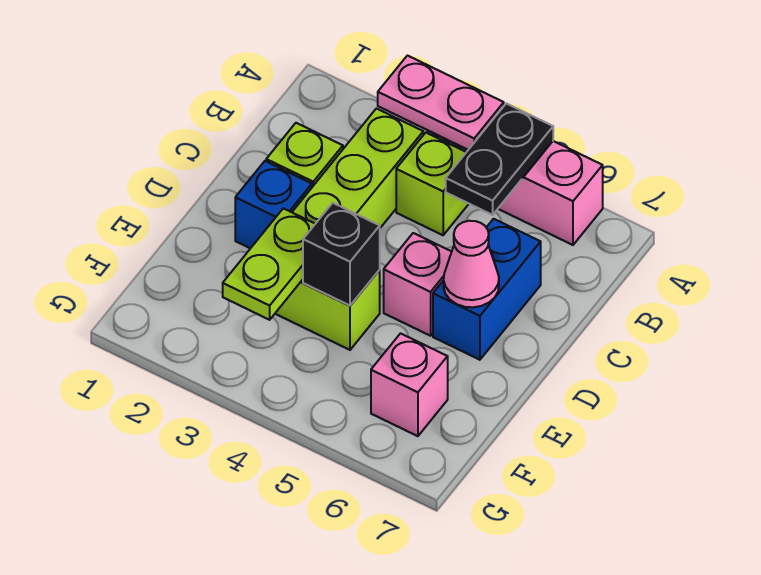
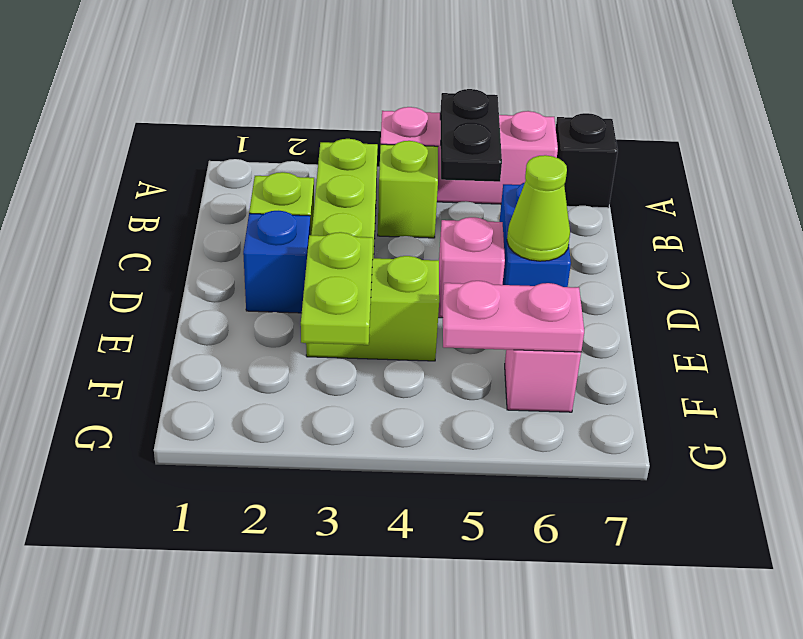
pink 1x2 plate [378,56,504,150] -> pink 1x2 plate moved to [443,281,584,352]
pink 1x1 cone [444,221,499,307] -> lime 1x1 cone [507,155,570,261]
black 1x1 brick [303,203,380,306] -> black 1x1 brick moved to [556,113,618,208]

